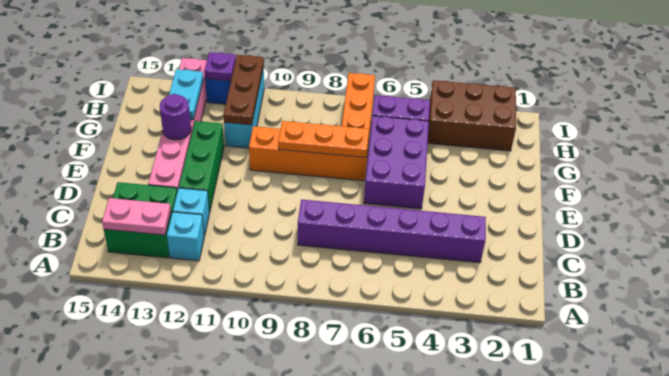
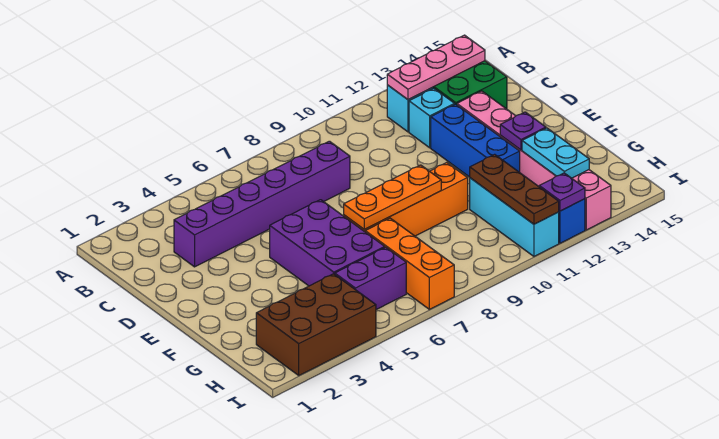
pink 1x2 plate [102,198,171,235] -> pink 1x3 plate [387,35,485,100]
green 1x3 brick [179,121,224,212] -> blue 1x3 brick [431,104,520,177]
purple 1x1 round brick [160,94,191,140] -> purple 1x1 plate [500,112,546,150]

